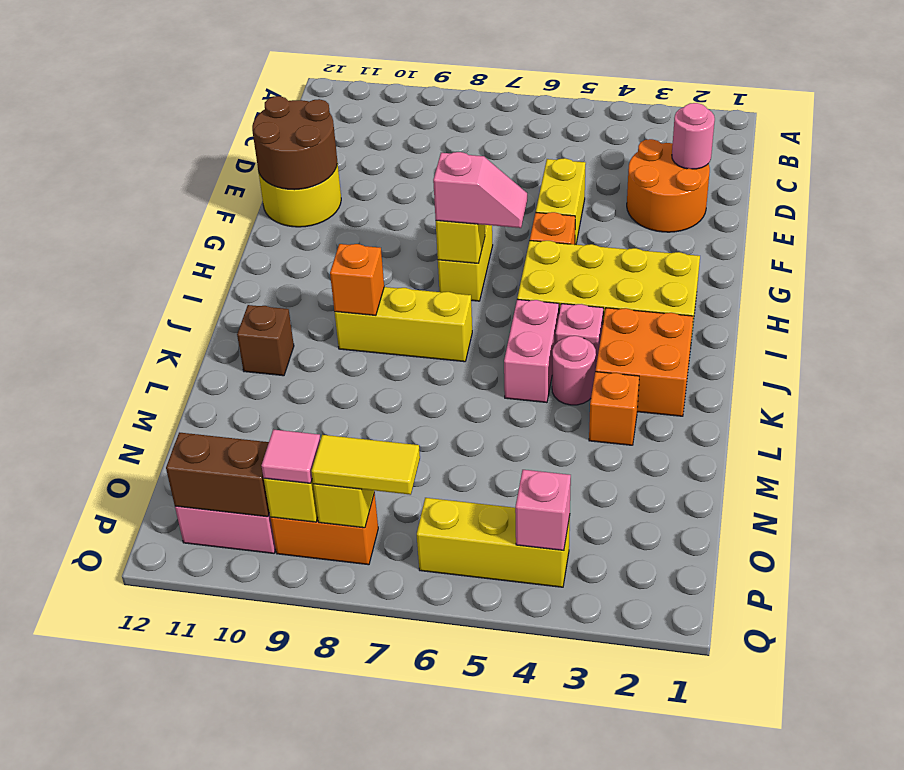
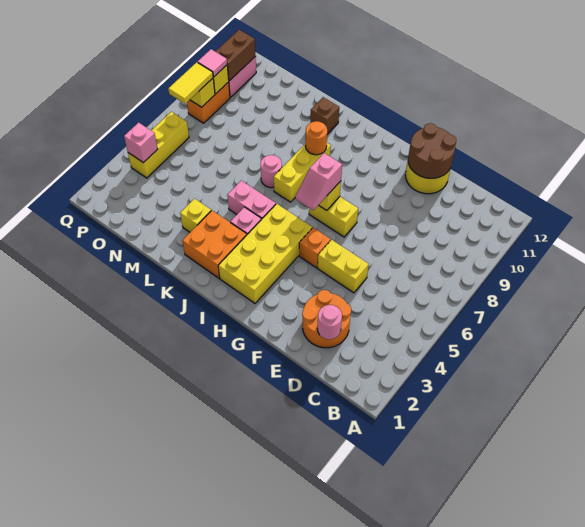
orange 1x1 brick [330,244,384,315] -> orange 1x1 round brick [305,121,327,155]
pink 1x1 round brick [552,336,596,405] -> pink 1x1 round brick moved to [260,155,282,188]
orange 1x1 brick [589,372,639,445] -> yellow 1x1 brick [180,199,211,232]

